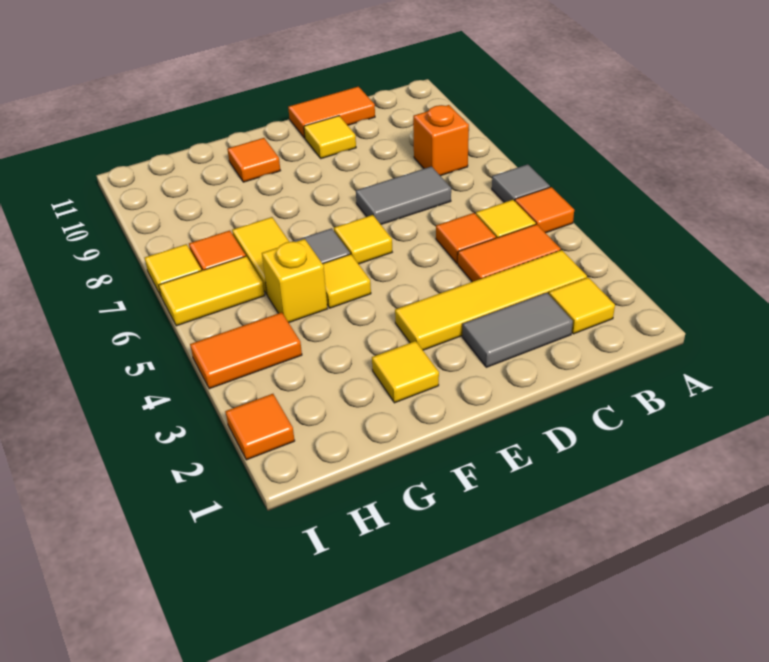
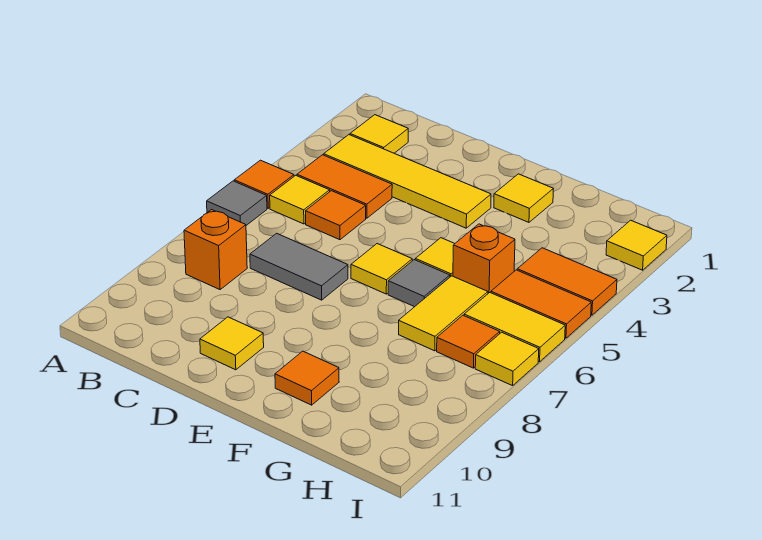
grey 1x2 tile [462,293,573,367] -> none
orange 1x2 tile [288,87,375,138] -> orange 1x2 tile moved to [491,270,591,338]
yellow 1x1 brick [262,239,327,323] -> orange 1x1 brick [453,224,515,293]
orange 1x1 tile [225,394,295,460] -> yellow 1x1 tile [606,220,667,270]

